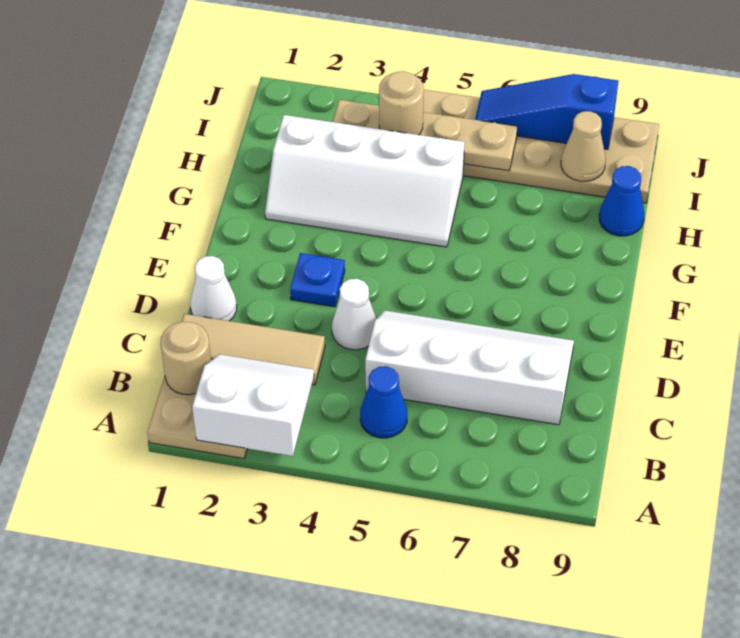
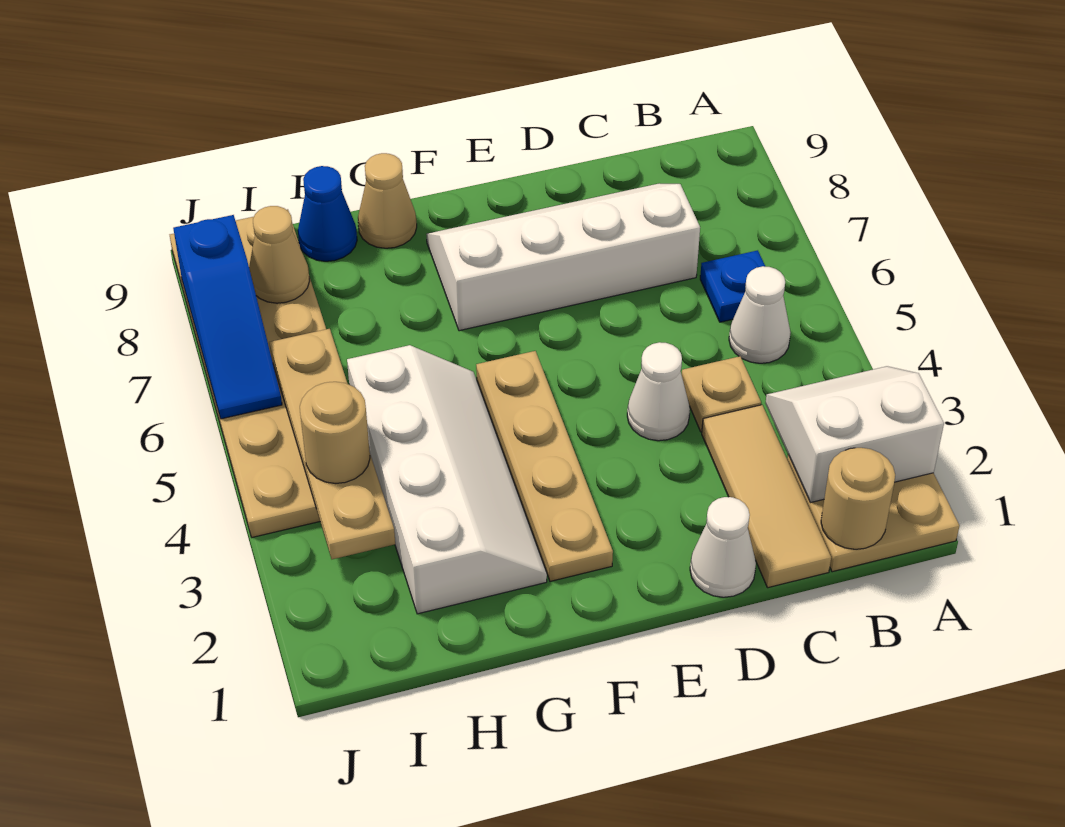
white 2x2 slope [192,354,314,456] -> white 2x2 slope turned to [765,366,944,503]
blue 1x1 cone [360,366,407,438] -> white 1x1 cone [729,266,791,363]
none -> tan 1x1 plate [682,356,761,432]
white 2x4 slope [365,310,574,425] -> white 2x4 slope turned to [426,183,700,331]
blue 1x1 plate [290,253,345,307] -> blue 1x1 plate moved to [700,250,766,322]
none -> tan 1x4 plate [476,351,613,581]
none -> tan 1x1 cone [358,153,417,248]

